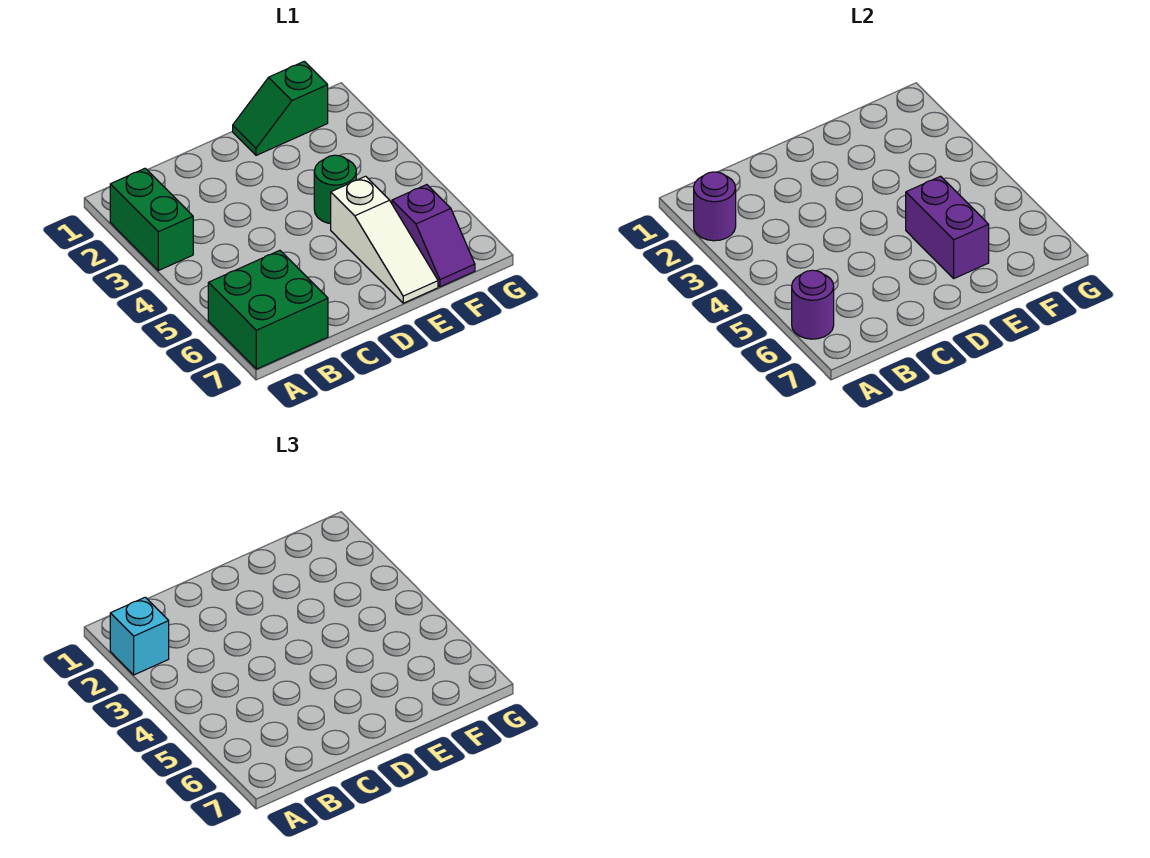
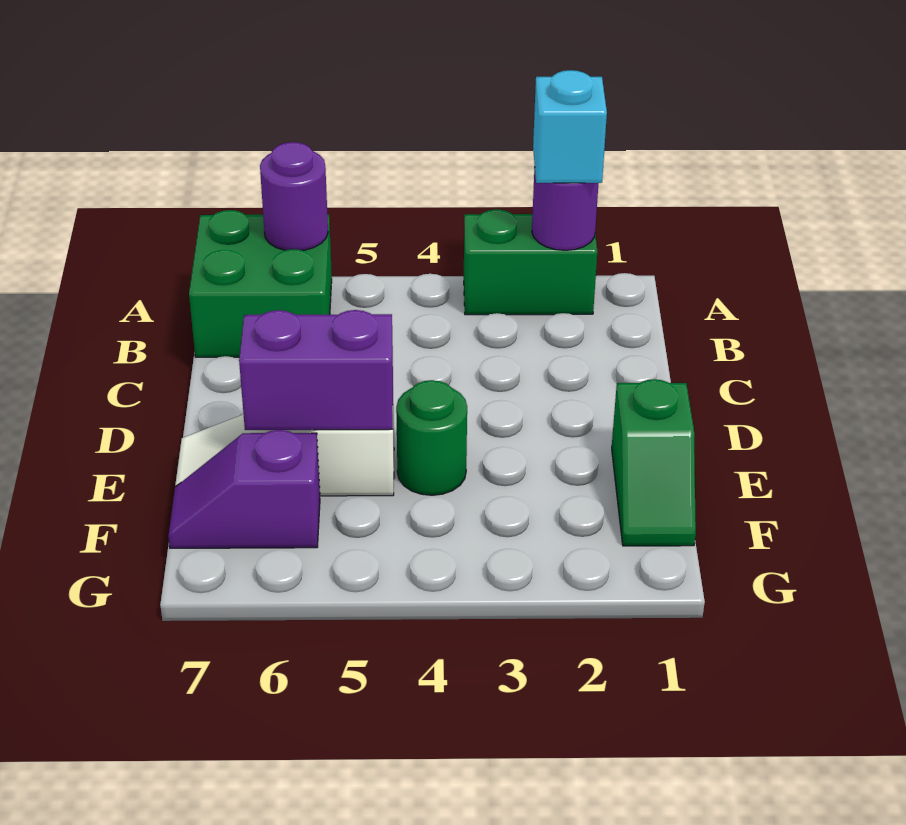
green 1x2 slope [233,61,328,155] -> green 1x2 slope turned to [612,379,696,546]

